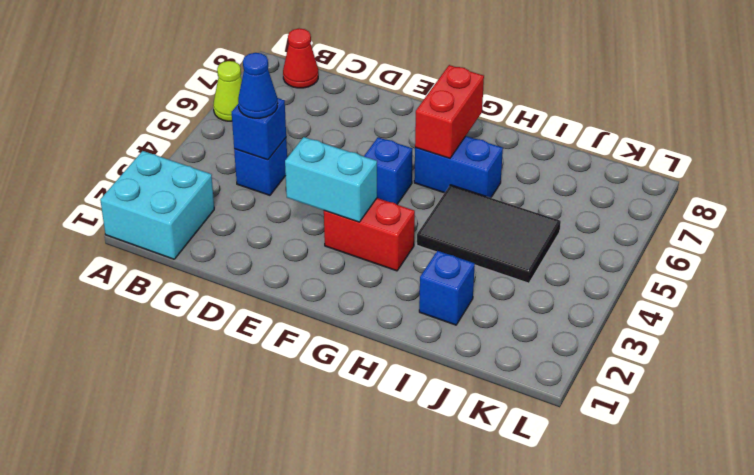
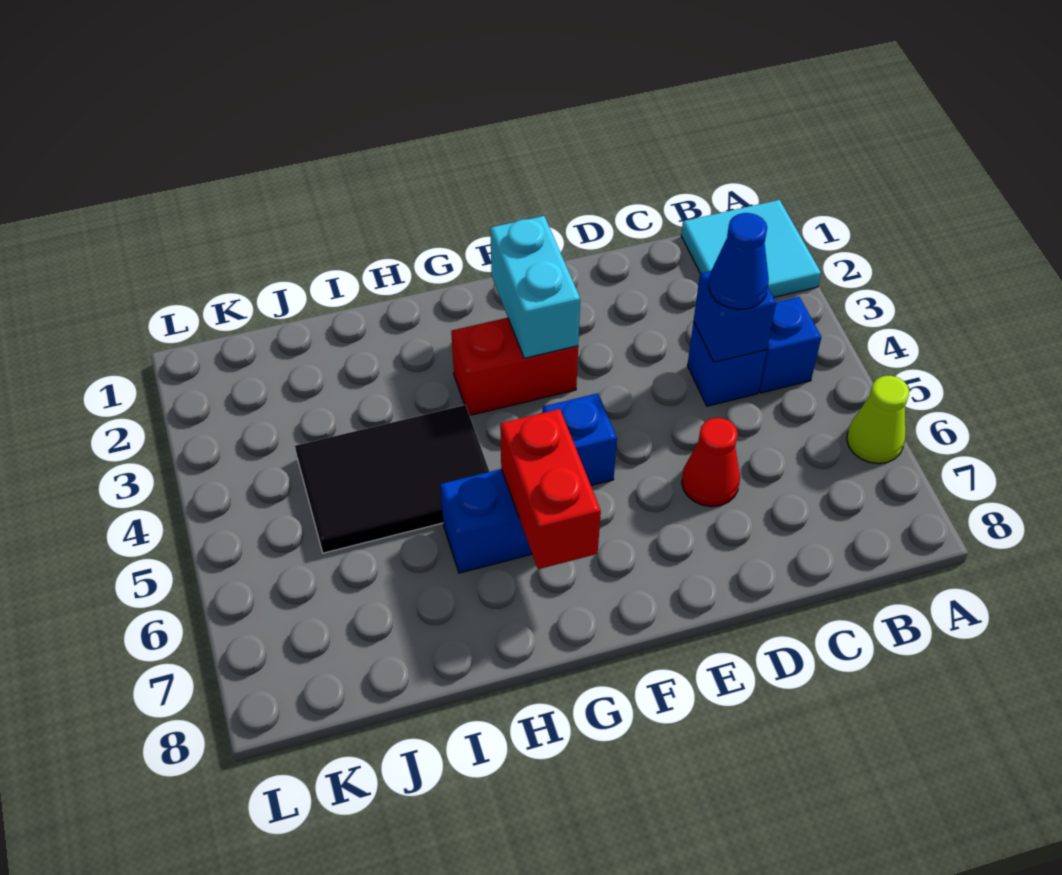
cyan 2x2 brick [100,151,214,259] -> cyan 2x2 tile [681,200,821,297]
red 1x1 cone [283,29,318,88] -> red 1x1 cone moved to [682,418,740,507]
cyan 1x2 brick [285,137,377,222] -> cyan 1x2 brick turned to [490,216,580,358]
blue 1x1 brick [419,251,475,325] -> blue 1x1 brick moved to [759,297,821,393]

